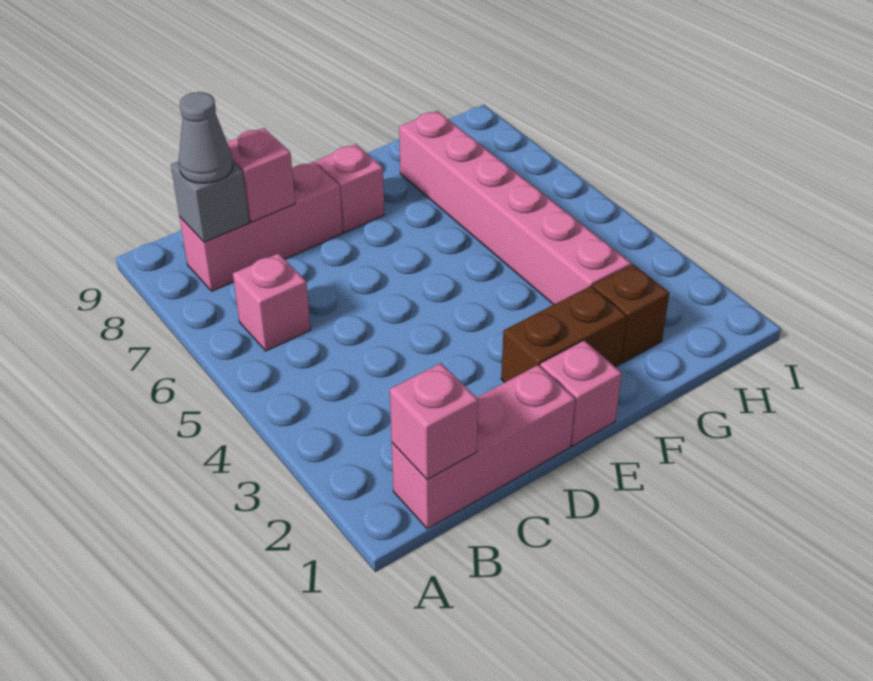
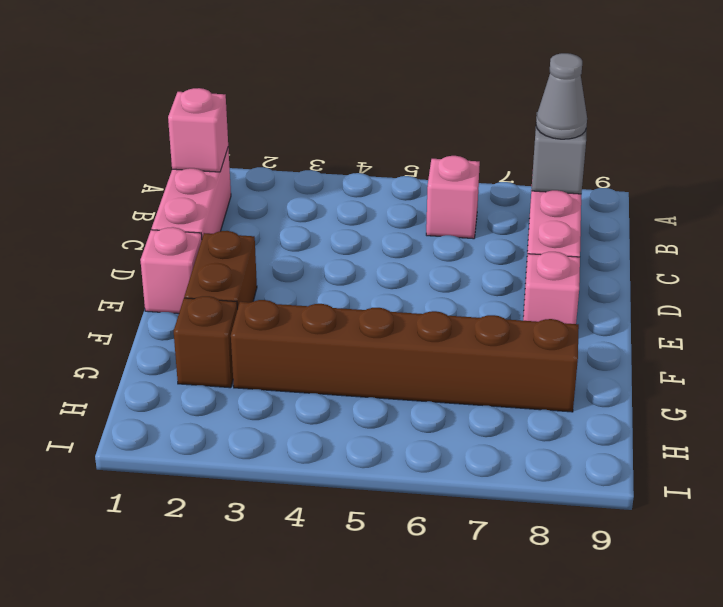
pink 1x1 brick [227,128,295,222] -> none
pink 1x6 brick [399,111,631,305] -> brown 1x6 brick [231,300,579,412]

